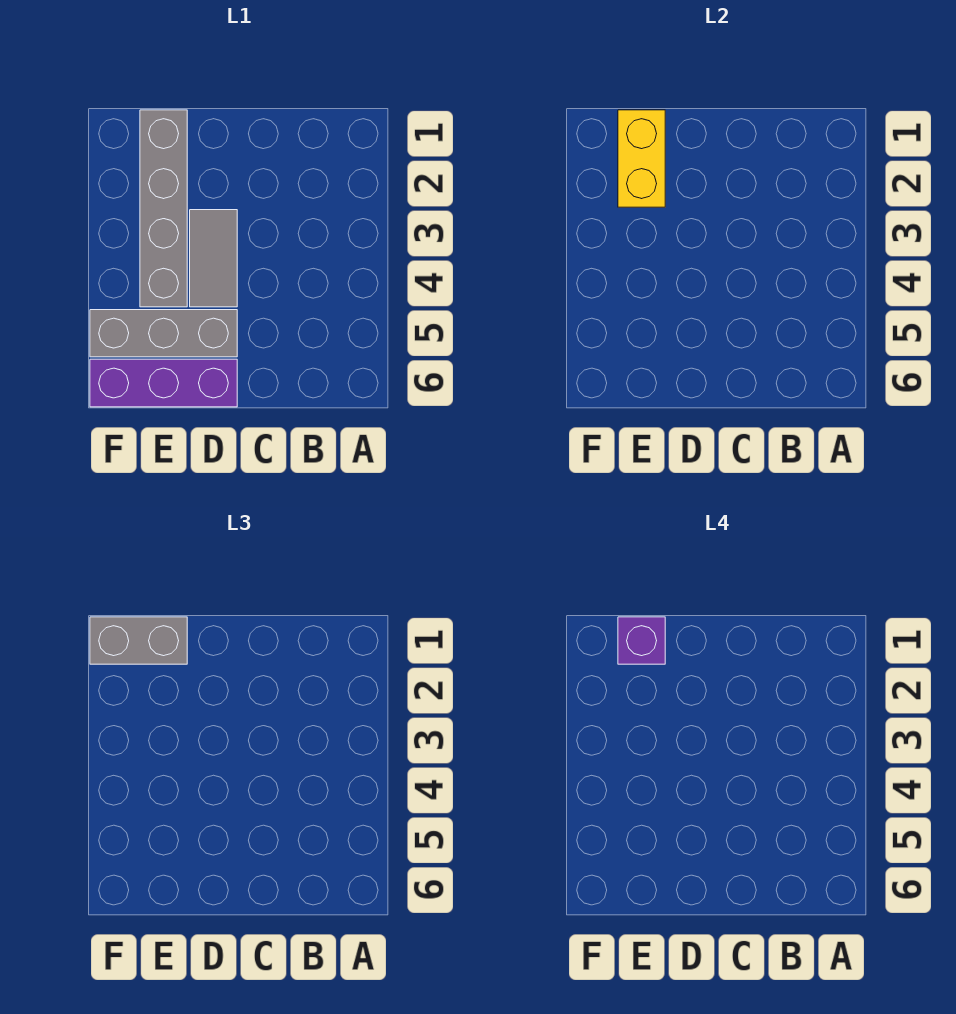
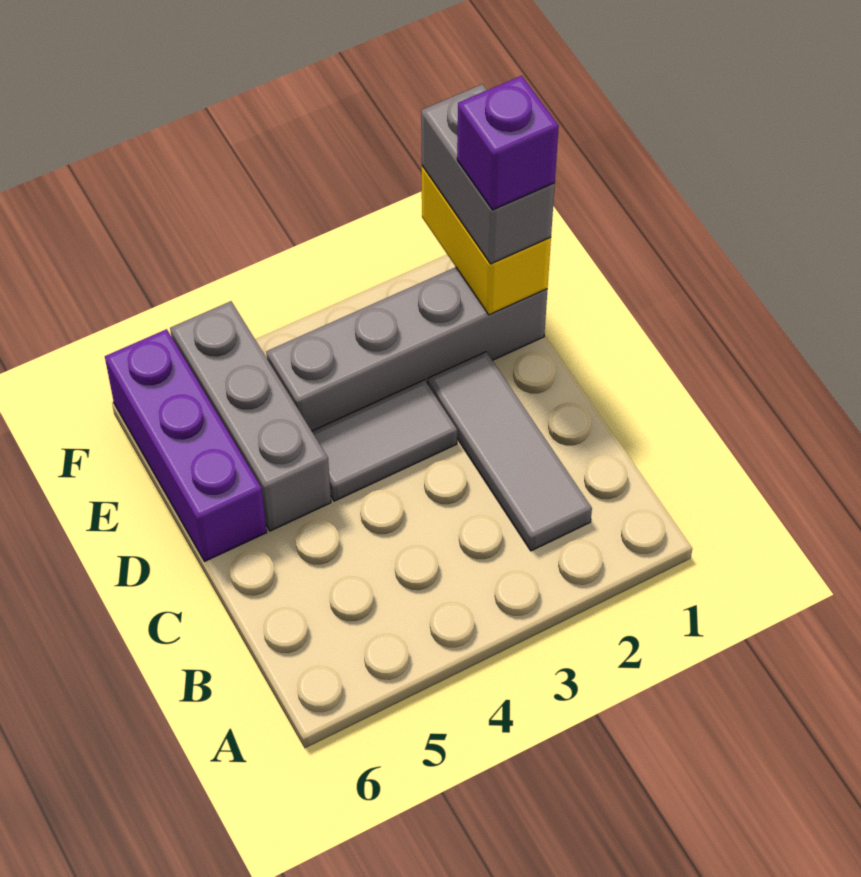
none -> grey 1x3 tile [428,352,592,551]
yellow 1x2 brick [618,110,665,207] -> yellow 1x2 brick turned to [422,166,551,315]

